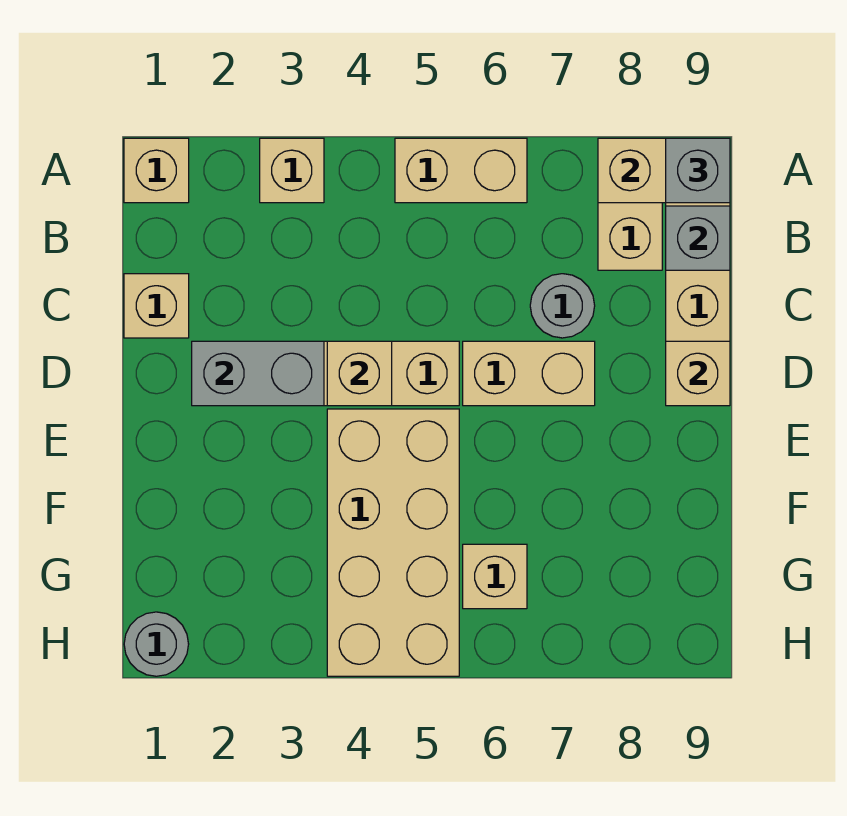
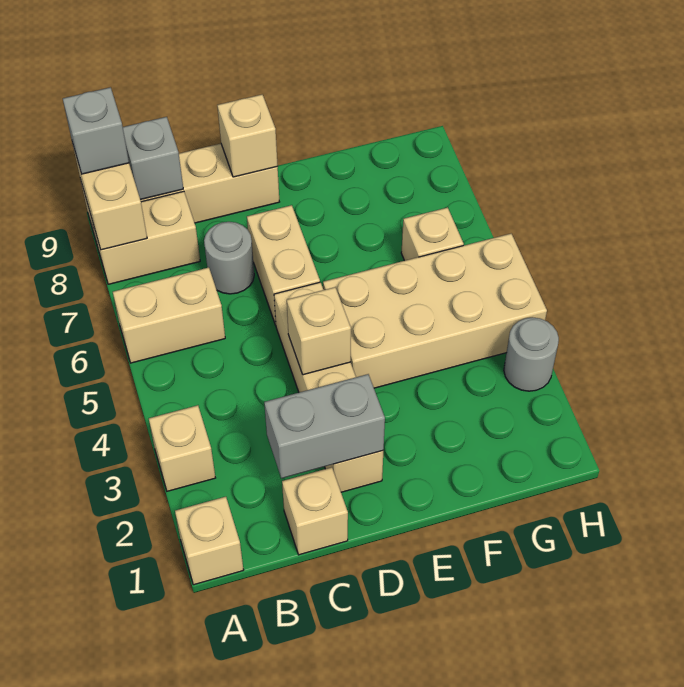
tan 1x2 brick [395,138,527,203] -> tan 1x2 brick turned to [113,267,225,363]
grey 1x2 brick [192,341,324,406] -> grey 1x2 brick turned to [264,374,385,478]
grey 1x1 round brick [124,612,189,676] -> grey 1x1 round brick moved to [504,317,559,391]

